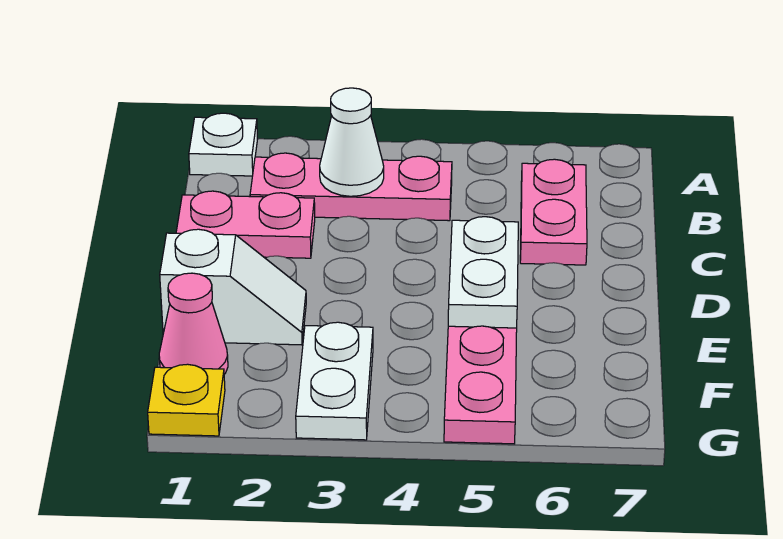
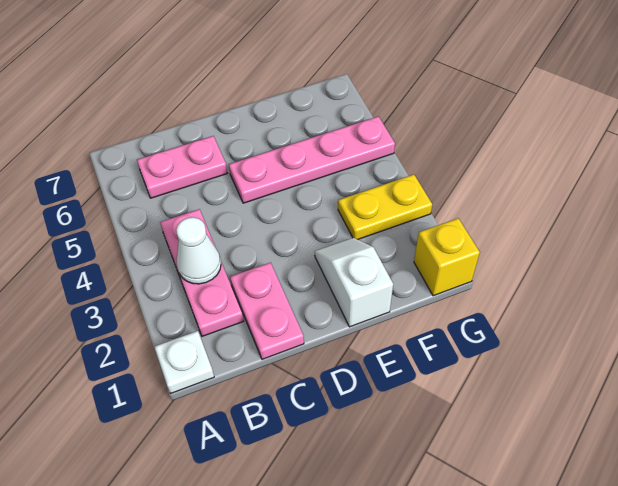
white 1x2 plate [448,217,518,328] -> none
pink 1x1 cone [159,273,228,374] -> none
white 1x2 plate [296,322,373,440] -> yellow 1x2 plate [338,174,432,240]
yellow 1x1 plate [148,364,225,436] -> yellow 1x1 brick [414,218,480,296]

